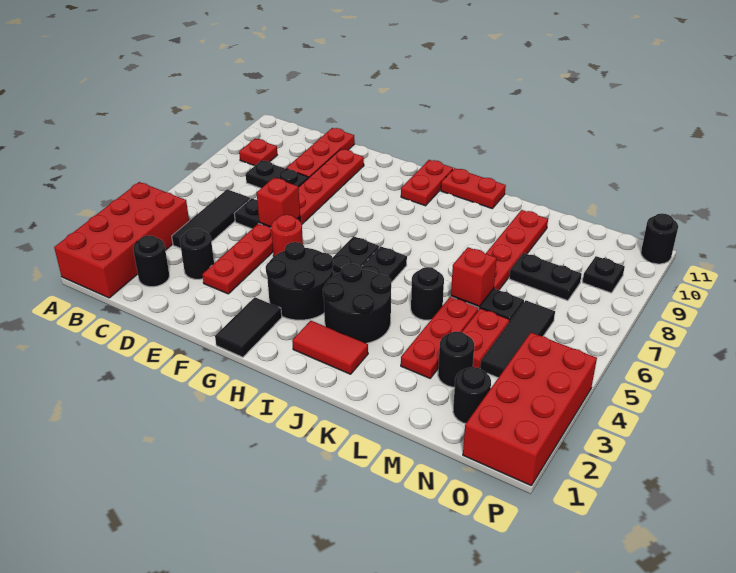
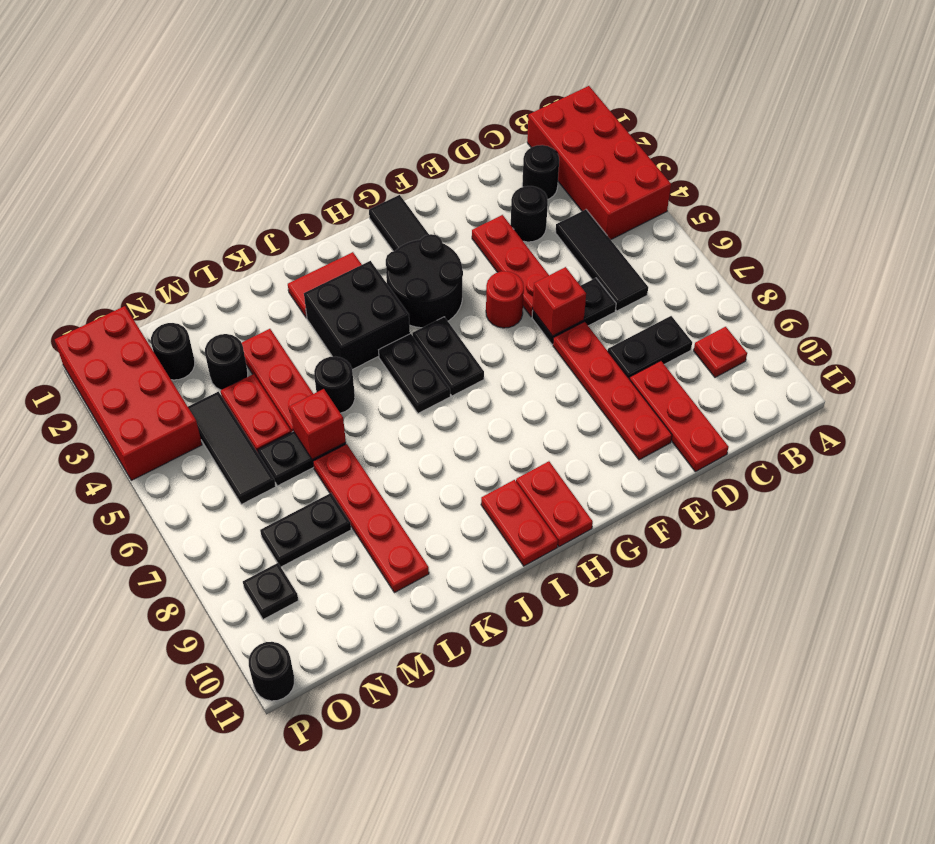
black 2x2 round brick [323,264,391,343] -> black 2x2 brick [304,261,410,370]
red 1x2 plate [441,168,506,208] -> red 1x2 plate turned to [481,480,558,566]

